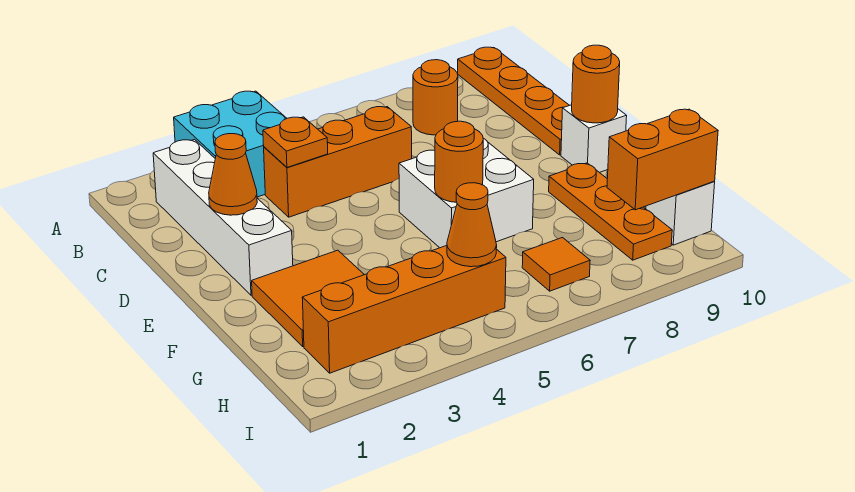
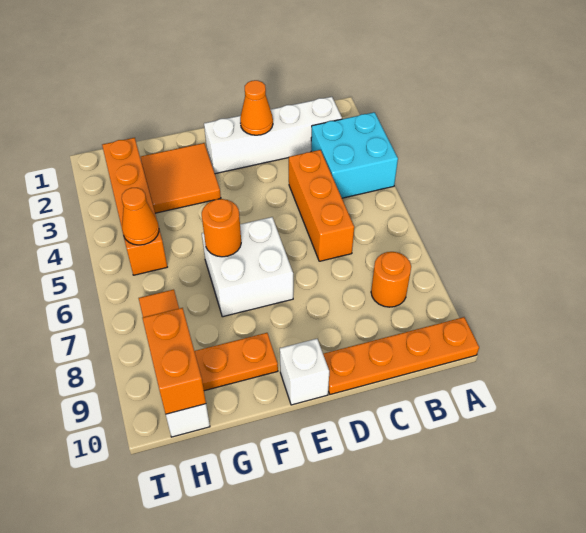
orange 1x1 plate [263,117,328,167] -> none
orange 1x1 round brick [572,45,620,123] -> none

